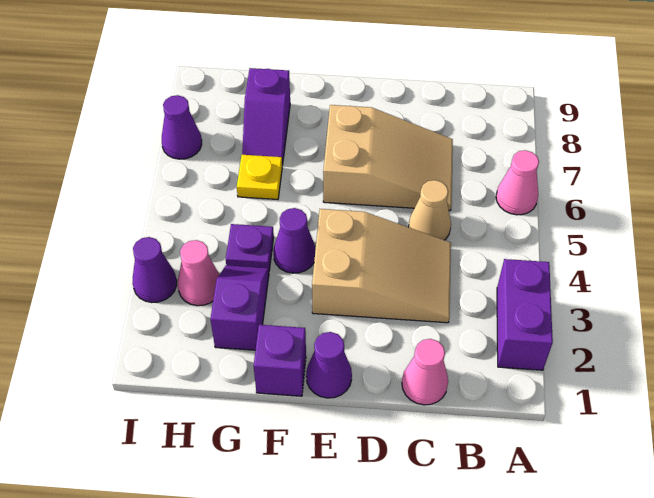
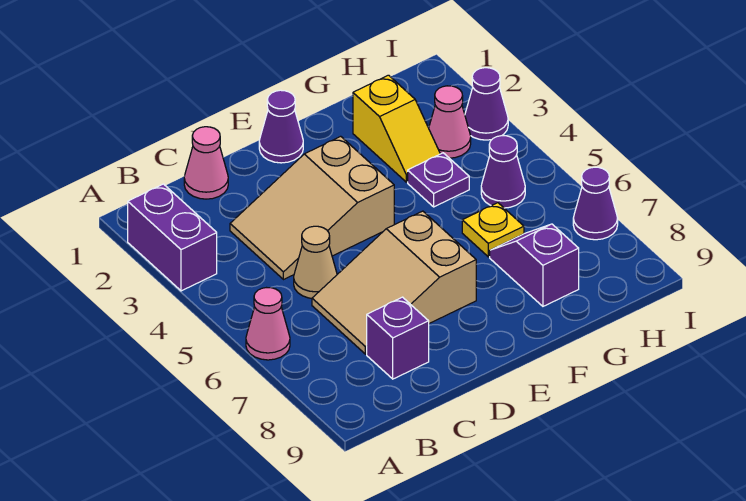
purple 1x1 brick [254,325,306,396] -> purple 1x1 brick moved to [367,297,429,379]
purple 1x1 cone [273,208,316,273] -> purple 1x1 cone moved to [481,136,525,208]
purple 1x2 slope [210,265,269,350] -> yellow 1x2 slope [353,75,440,182]

